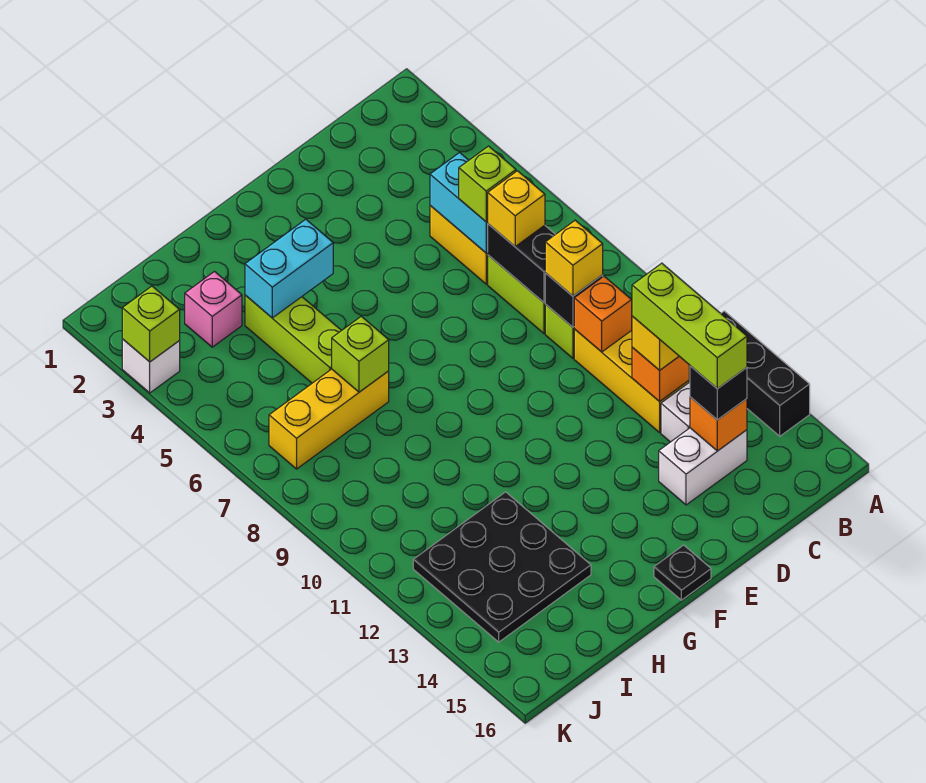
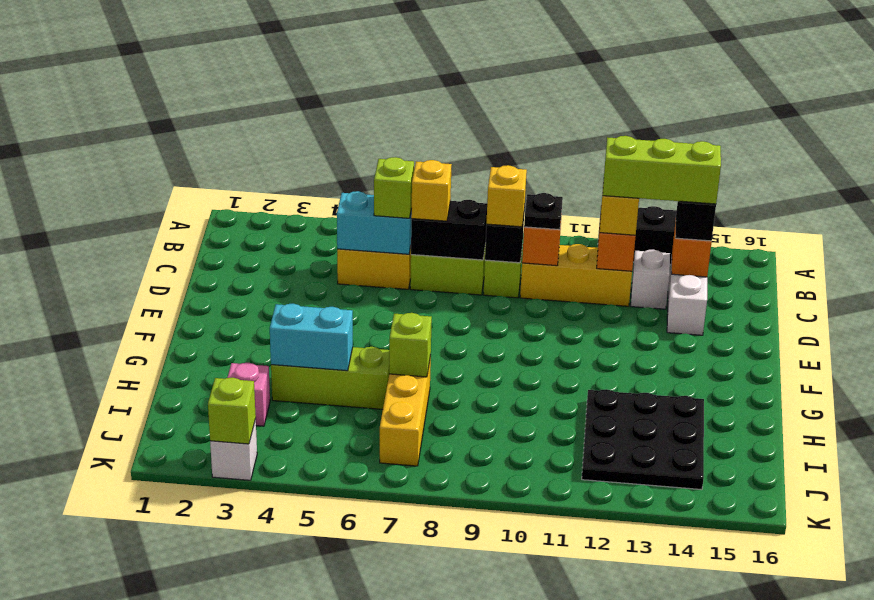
black 1x1 plate [654,545,711,600] -> black 1x1 plate moved to [524,193,563,230]
cyan 1x2 brick [245,219,333,318] -> cyan 1x2 brick turned to [270,304,353,371]

